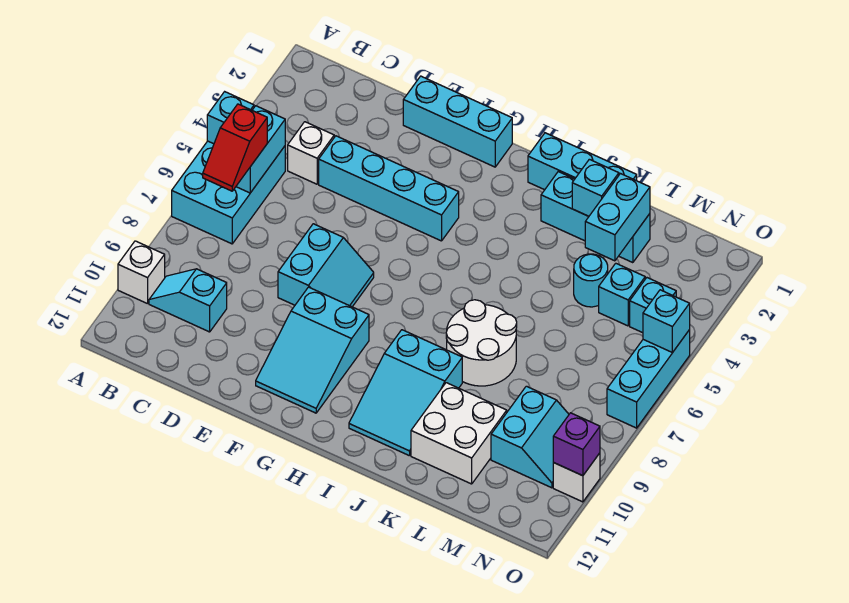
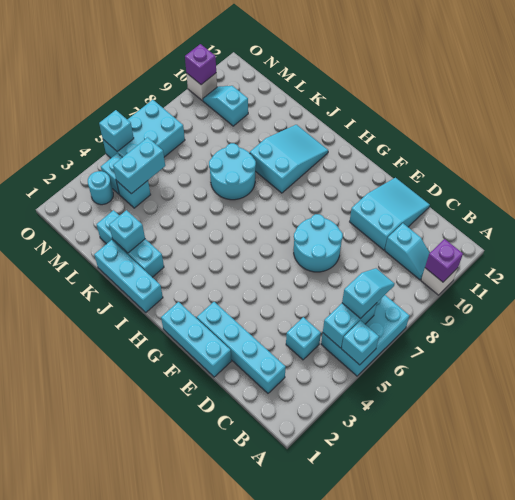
none -> purple 1x1 brick [425,239,463,282]
red 1x2 slope [203,104,267,191] -> cyan 1x2 slope [342,268,394,318]
white 1x1 brick [288,122,334,184] -> cyan 1x1 brick [286,317,321,360]
cyan 1x4 brick [319,136,459,241] -> cyan 1x4 brick moved to [197,302,286,393]
cyan 2x2 slope [278,224,374,307] -> cyan 2x2 round brick [294,214,343,272]
cyan 2x3 slope [256,287,369,413] -> cyan 2x3 slope moved to [350,178,430,250]
white 2x2 round brick [446,300,517,386] -> cyan 2x2 round brick [209,143,256,200]
white 2x2 brick [411,383,507,484] -> none
cyan 1x2 brick [585,174,650,261] -> cyan 1x2 brick moved to [113,137,165,194]
cyan 1x1 round brick [574,254,608,307] -> cyan 1x1 round brick moved to [88,171,113,205]
cyan 2x2 slope [491,386,569,488] -> cyan 1x2 slope [203,86,248,126]
cyan 1x3 brick [607,330,690,428] -> cyan 2x3 brick [103,100,185,158]

